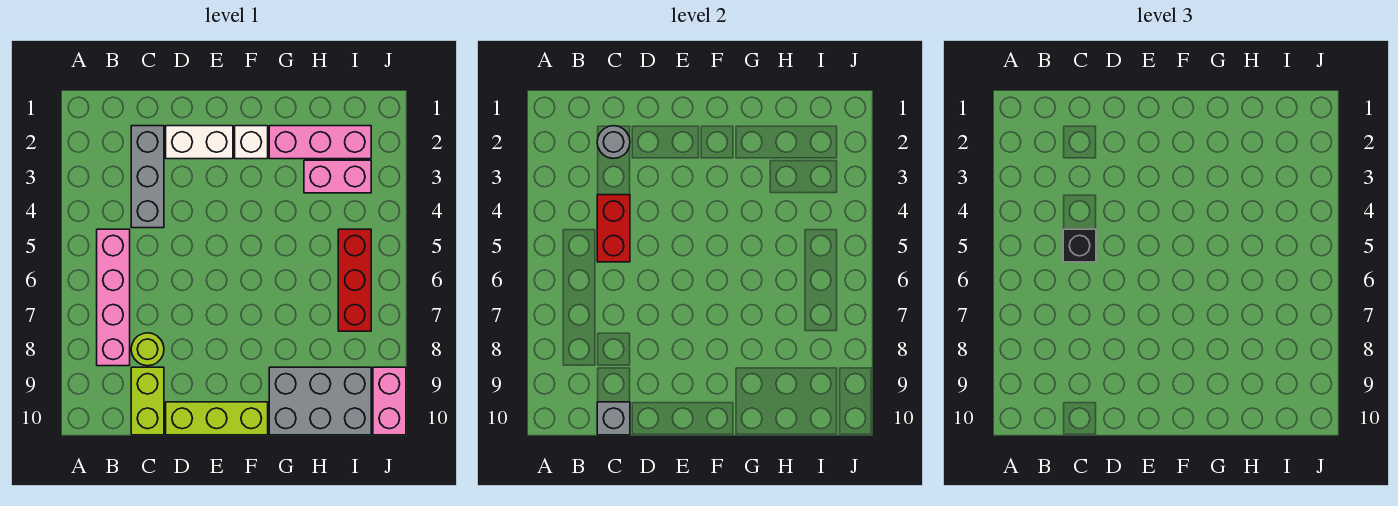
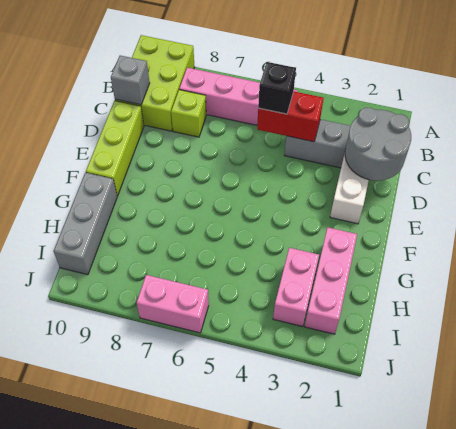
grey 1x1 round brick [597,126,630,159] -> grey 2x2 round brick [345,108,411,181]
lime 1x1 round brick [131,333,164,366] -> lime 1x1 brick [171,90,206,137]
lime 1x2 brick [131,367,164,435] -> lime 2x3 brick [115,35,194,131]
white 1x1 brick [235,126,268,159] -> none
grey 2x3 brick [269,367,371,435] -> grey 1x3 brick [53,173,117,275]
red 1x3 brick [338,229,371,331] -> none
pink 1x2 brick [373,367,406,435] -> pink 1x2 brick moved to [137,275,209,333]

